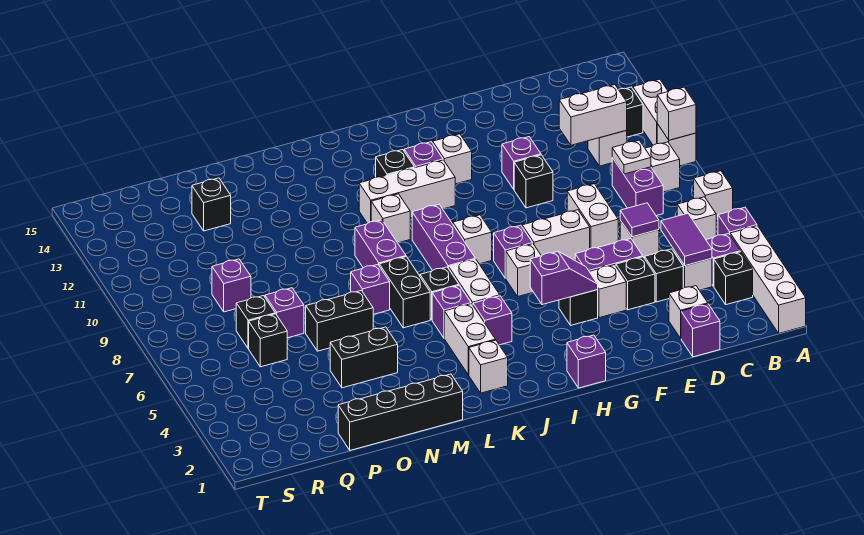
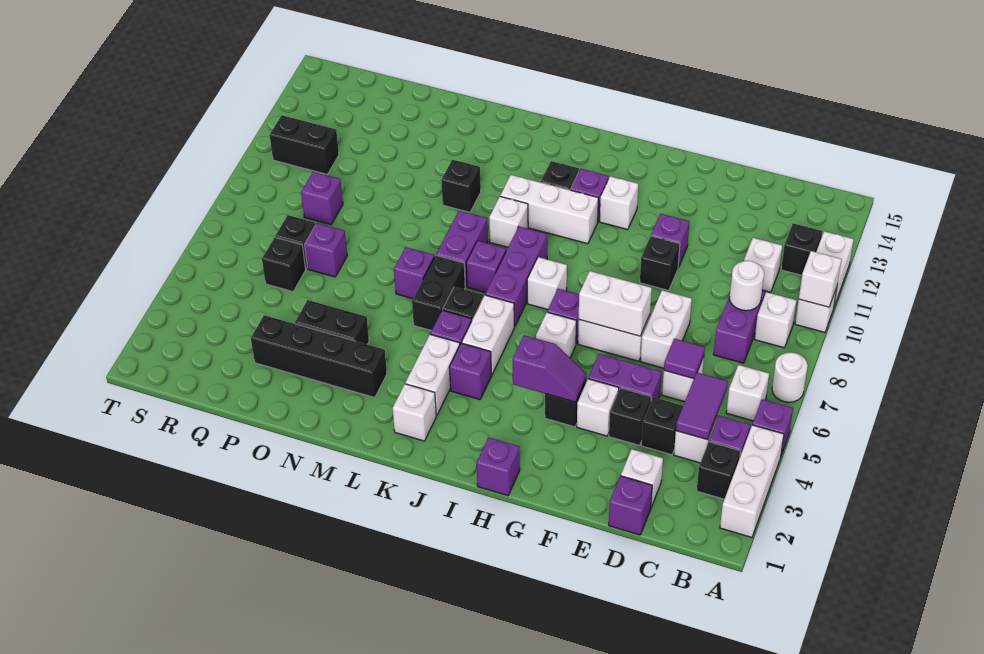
white 1x4 brick [730,226,806,333] -> white 1x3 brick [720,425,784,537]
white 1x1 brick [694,171,733,221] -> white 1x1 round brick [772,352,808,402]
white 1x1 plate [612,140,651,174] -> white 1x1 round brick [729,261,764,311]
white 1x2 brick [559,85,627,145] -> white 1x2 brick moved to [579,271,652,336]
none -> purple 1x1 brick [466,241,506,293]
black 1x4 brick [338,374,463,450] -> black 1x4 brick moved to [251,315,387,398]
black 1x2 brick [306,290,373,351] -> black 1x2 brick moved to [270,115,339,174]
black 1x1 brick [192,178,231,231] -> black 1x1 brick moved to [441,160,481,212]

